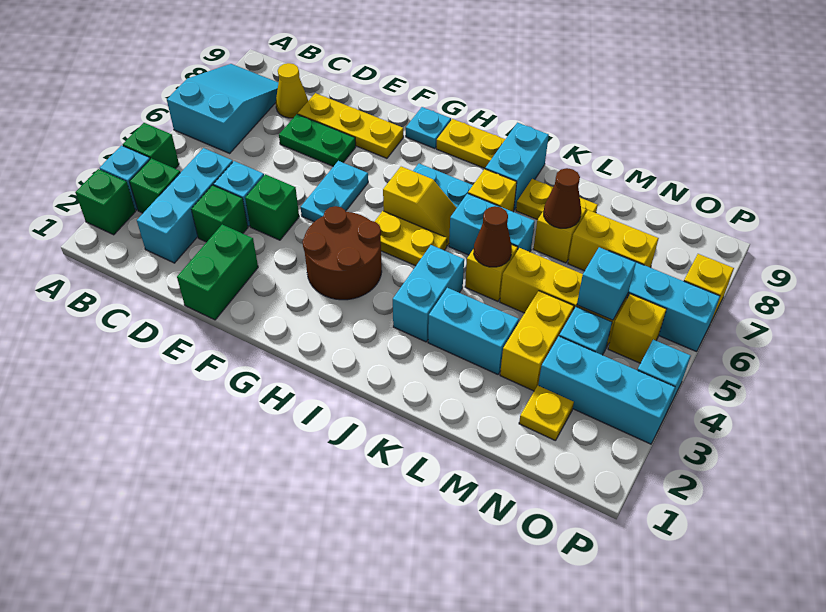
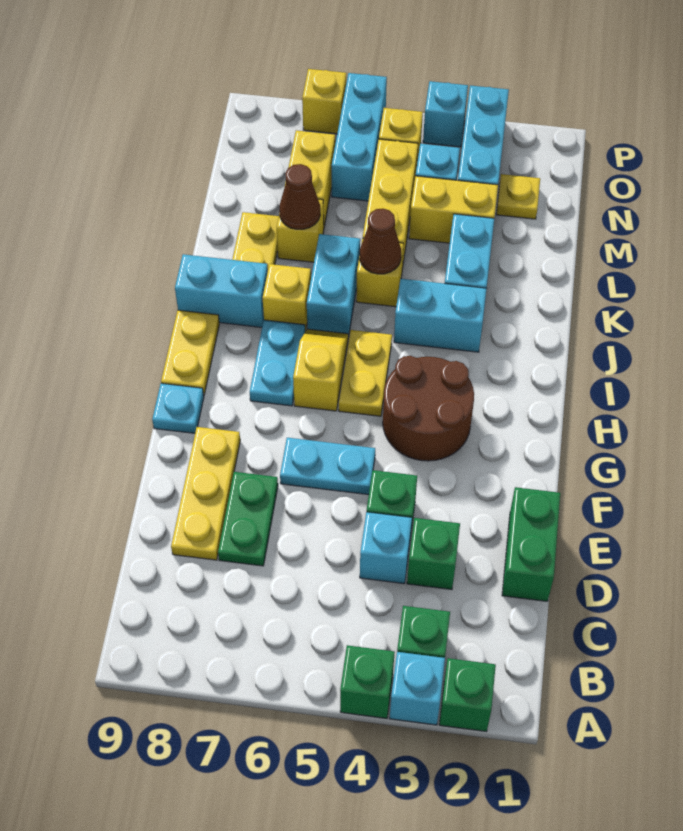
cyan 2x3 slope [167,64,278,153] -> none
cyan 1x3 brick [137,148,233,263] -> none
yellow 1x1 cone [276,63,308,118] -> none
green 1x2 brick [177,225,258,320] -> green 1x2 brick turned to [502,487,560,601]
cyan 1x1 brick [577,247,636,320] -> none

